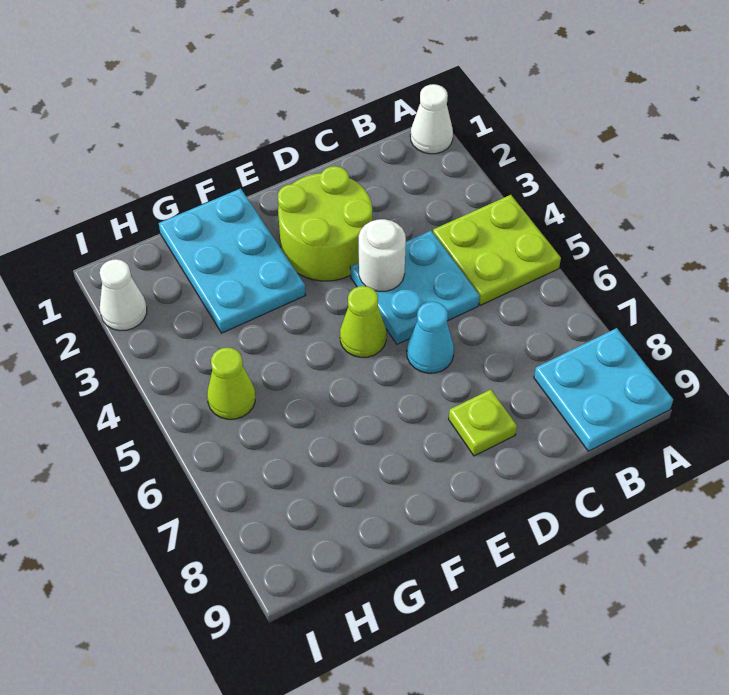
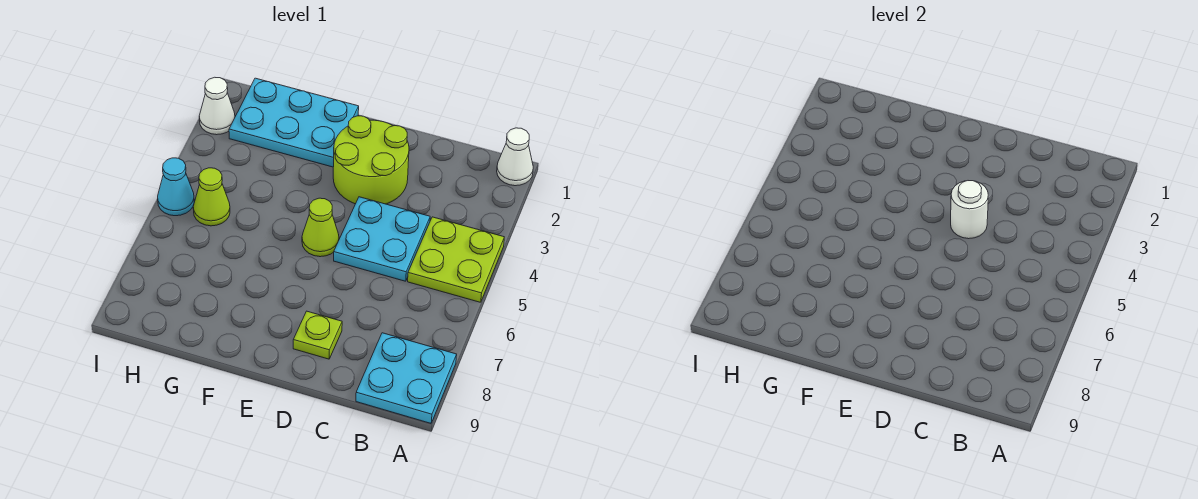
cyan 1x1 cone [407,302,454,373] -> cyan 1x1 cone moved to [158,158,194,216]
cyan 2x3 plate [159,188,305,333] -> cyan 2x3 plate turned to [229,78,359,167]

